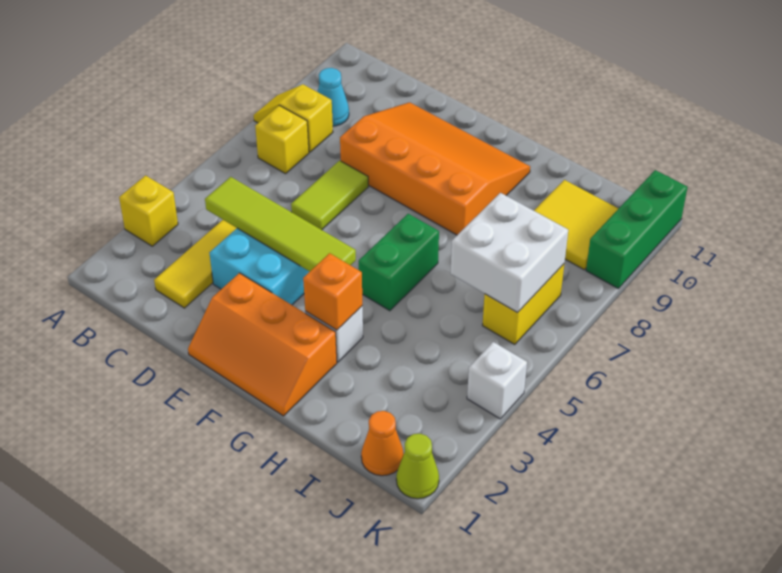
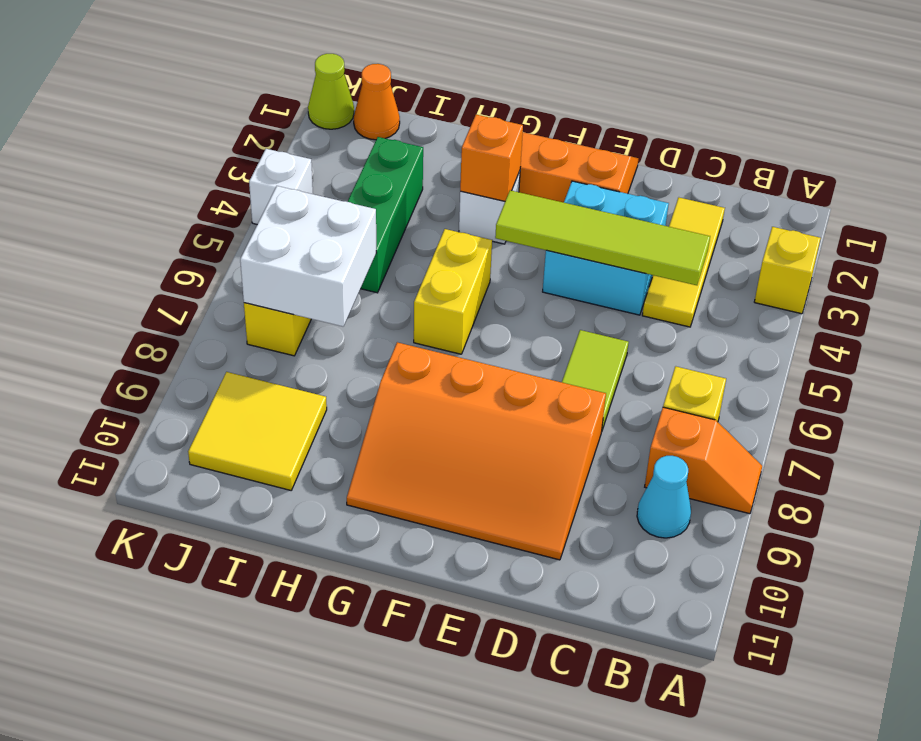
yellow 1x2 slope [254,84,333,152] -> orange 1x2 slope [645,407,762,514]
green 1x2 brick [359,214,439,311] -> yellow 1x2 brick [414,229,492,354]
green 1x3 brick [586,170,688,288] -> green 1x3 brick moved to [348,137,423,293]

